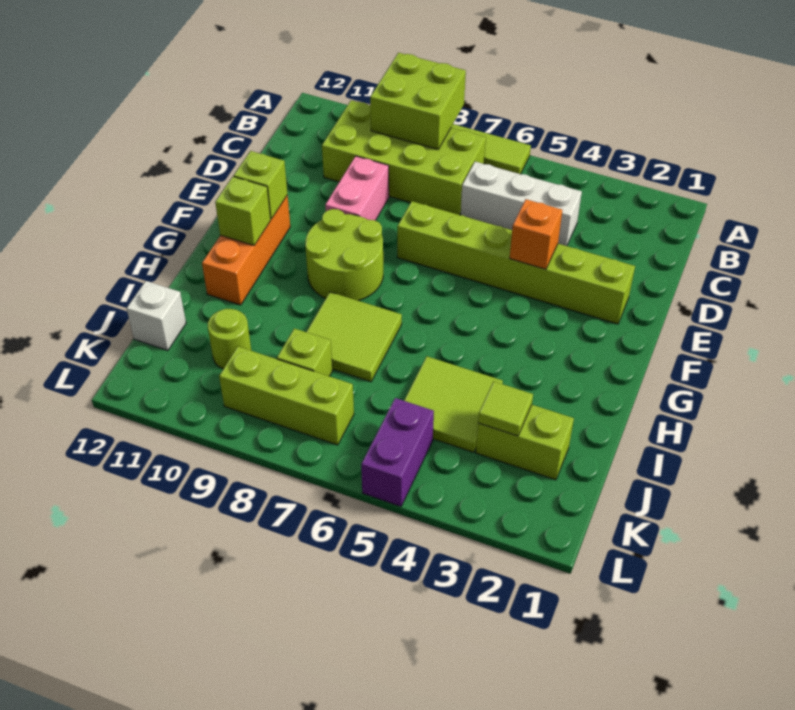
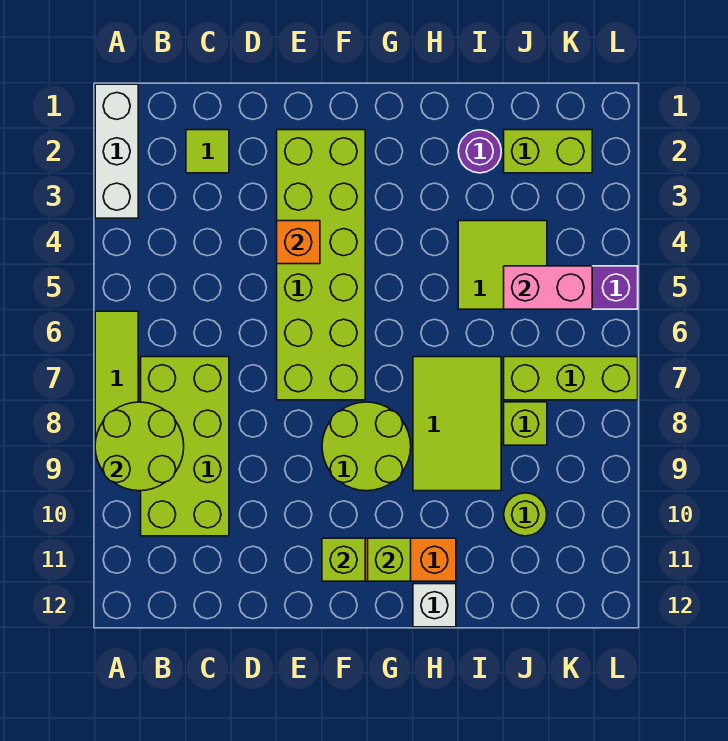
lime 2x2 brick [370,53,466,149] -> lime 2x2 round brick [95,402,184,491]
white 1x3 brick [461,162,582,246] -> white 1x3 brick moved to [95,84,138,218]
pink 1x2 brick [325,156,389,220] -> pink 1x2 brick moved to [504,266,592,309]
lime 1x6 brick [397,201,635,324] -> lime 2x6 brick [277,130,365,400]
lime 2x2 tile [306,292,402,382] -> lime 2x3 tile [413,357,501,491]
none -> purple 1x1 round brick [458,130,501,173]
lime 1x2 brick [476,405,574,480] -> lime 1x2 brick turned to [504,130,592,173]
lime 1x1 tile [478,381,533,436] -> lime 1x1 tile moved to [186,130,229,173]
white 1x1 brick [126,281,186,350] -> white 1x1 brick moved to [413,584,456,627]
lime 1x3 brick [219,346,354,445] -> lime 1x3 brick turned to [504,357,638,400]

